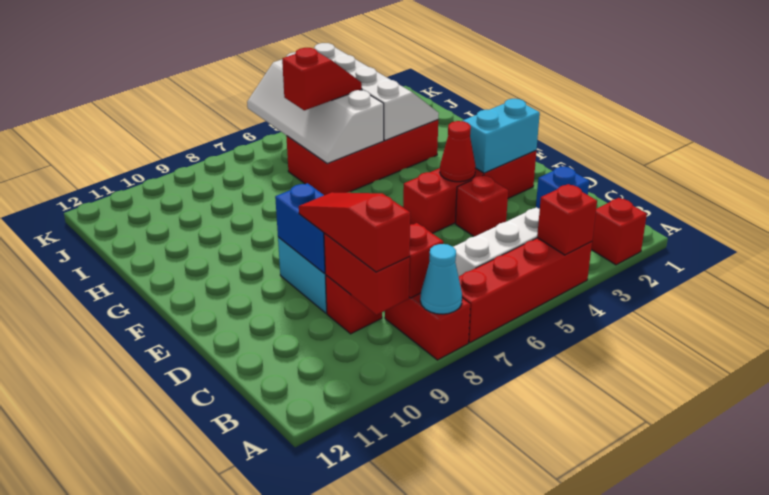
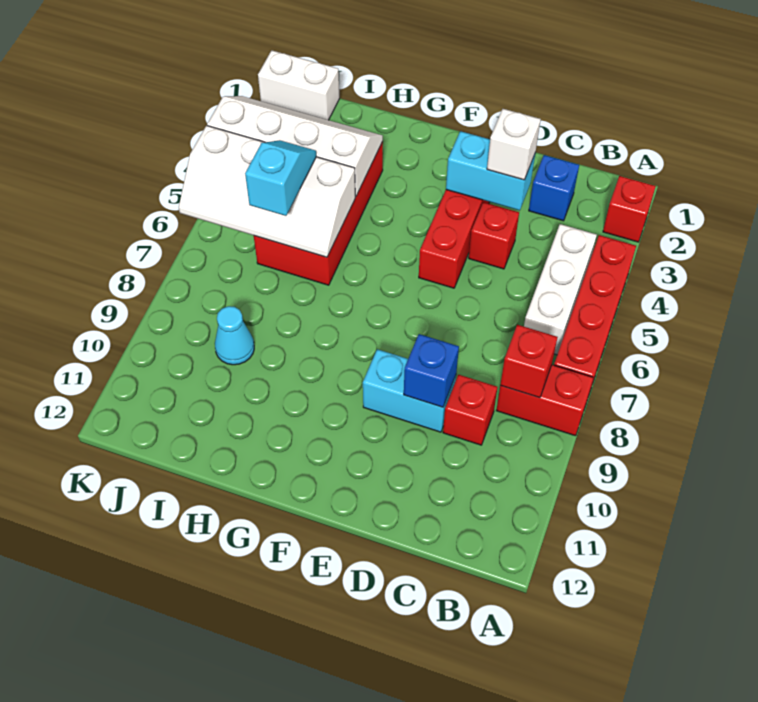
red 1x1 brick [537,184,597,255] -> none
cyan 1x1 cone [420,244,462,314] -> cyan 1x1 cone moved to [215,306,254,365]
red 1x2 brick [324,233,410,315] -> none
red 1x3 slope [299,192,410,272] -> none
none -> white 1x1 brick [487,109,541,180]
blue 1x2 brick [275,183,325,273] -> blue 1x1 brick [404,334,459,407]
cyan 1x2 brick [463,99,540,173] -> cyan 1x2 brick turned to [446,131,535,211]
red 1x1 cone [440,121,476,182] -> none
red 1x2 slope [282,48,362,110] -> cyan 1x2 slope [245,140,316,216]
none -> white 1x2 brick [258,50,339,120]

